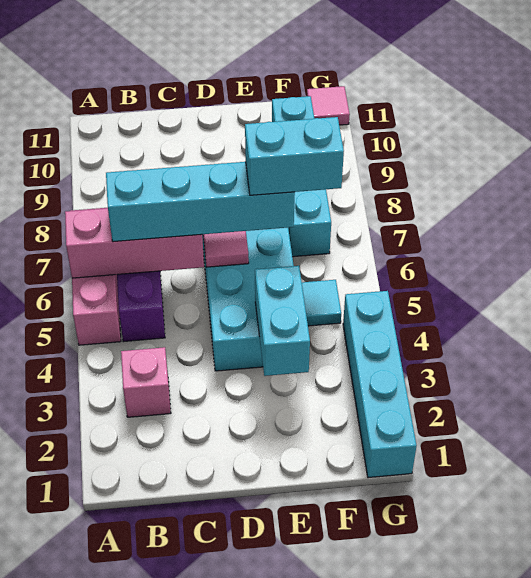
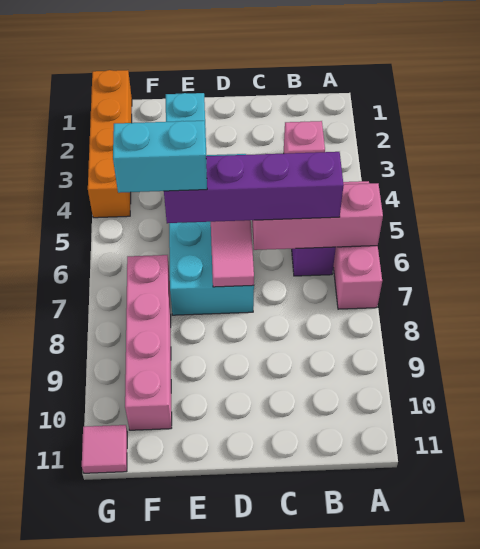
cyan 1x4 brick [106,162,295,242] -> purple 1x4 brick [164,152,344,223]
cyan 1x1 tile [302,280,341,326] -> none
cyan 1x4 brick [272,96,331,257] -> pink 1x4 brick [125,255,172,430]
cyan 1x4 brick [343,291,417,478] -> orange 1x4 brick [88,70,132,218]

